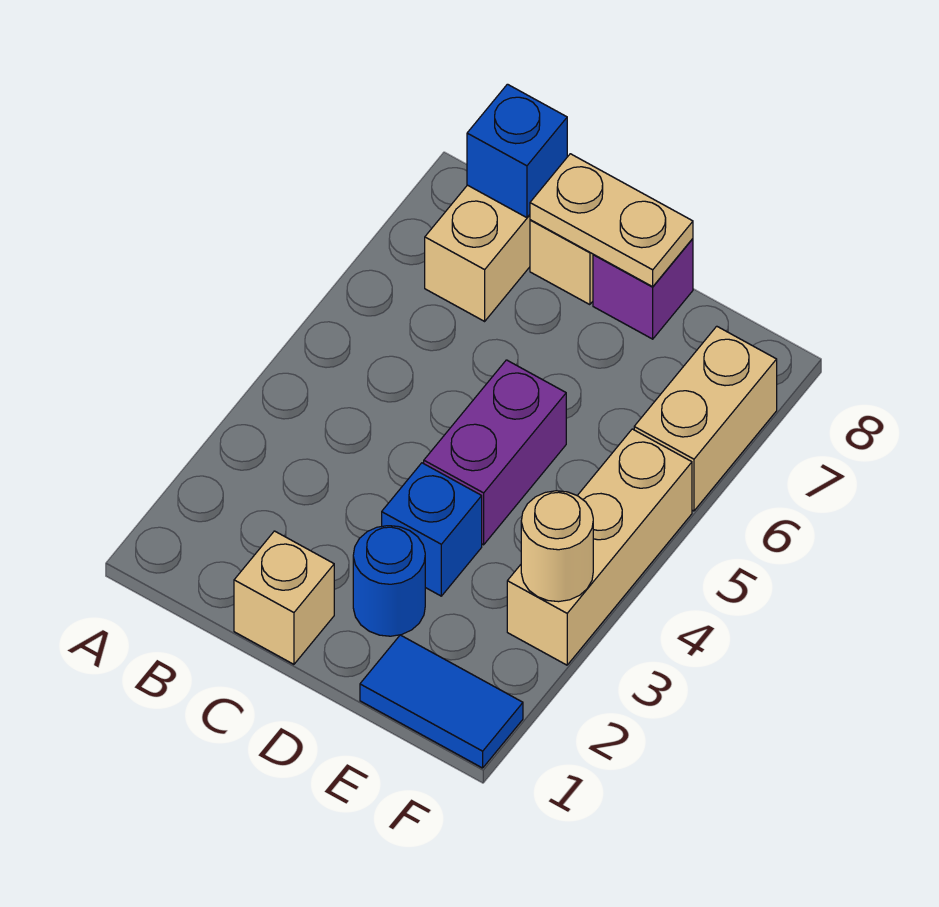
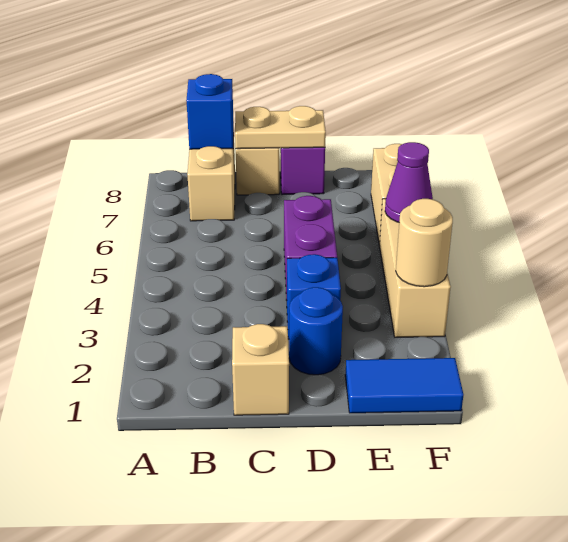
none -> purple 1x1 cone [385,142,433,222]

